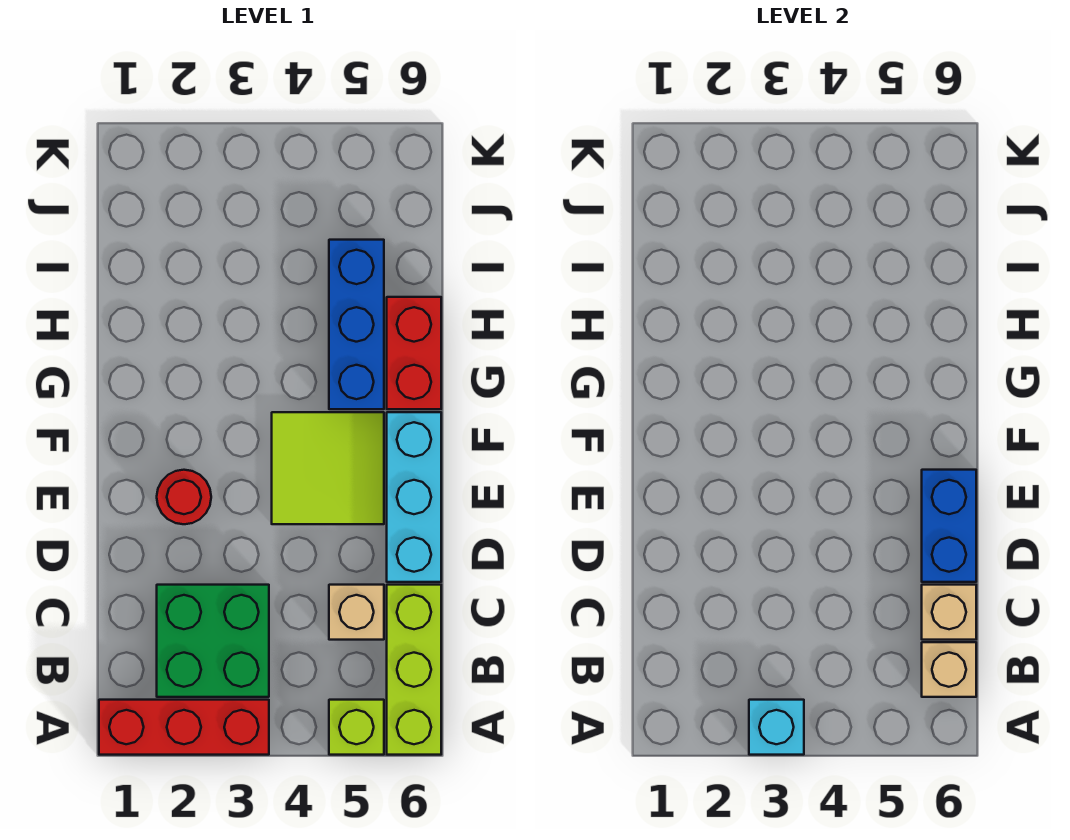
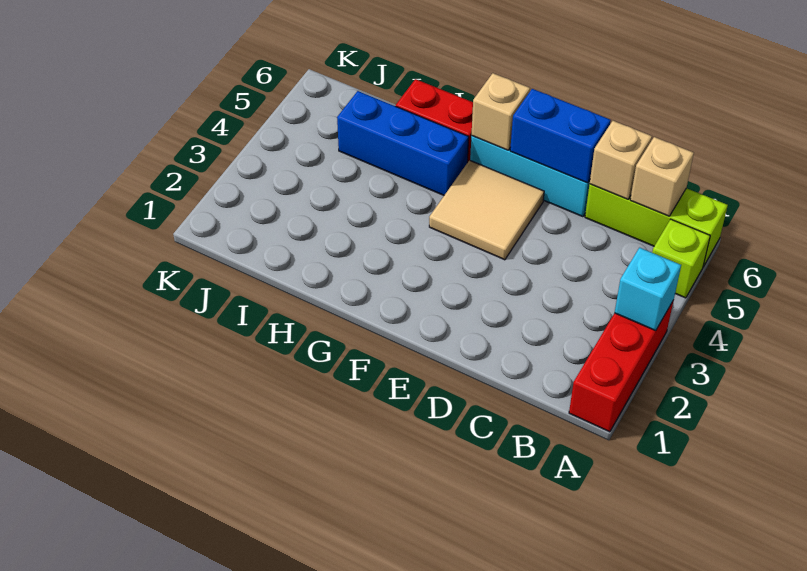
green 2x2 brick [157,585,269,697] -> none
tan 1x1 brick [329,585,384,640] -> tan 1x1 brick moved to [472,73,530,150]
red 1x1 round brick [157,470,211,524] -> none
lime 2x2 tile [272,412,384,524] -> tan 2x2 tile [429,160,544,260]

